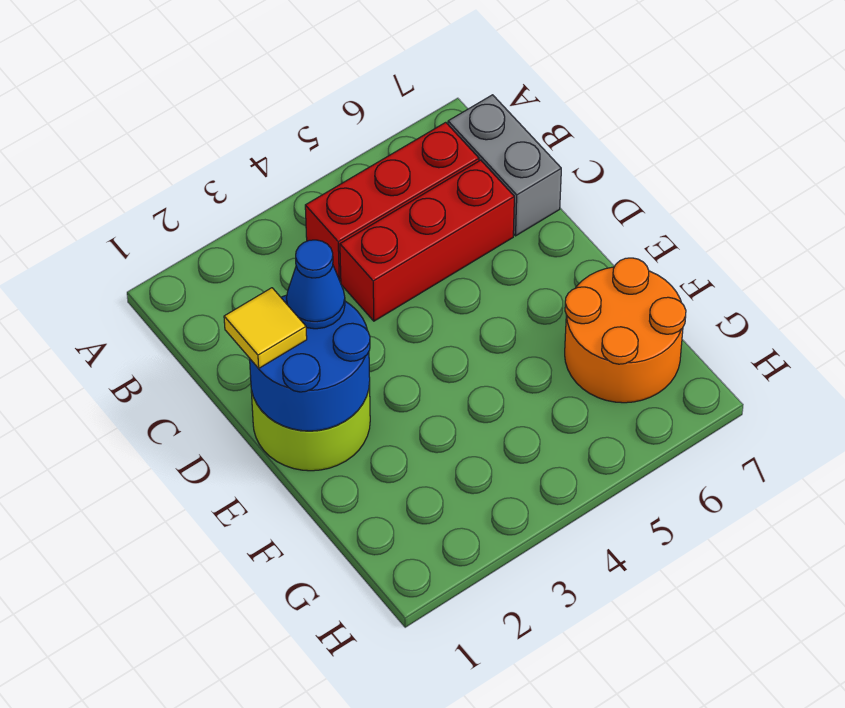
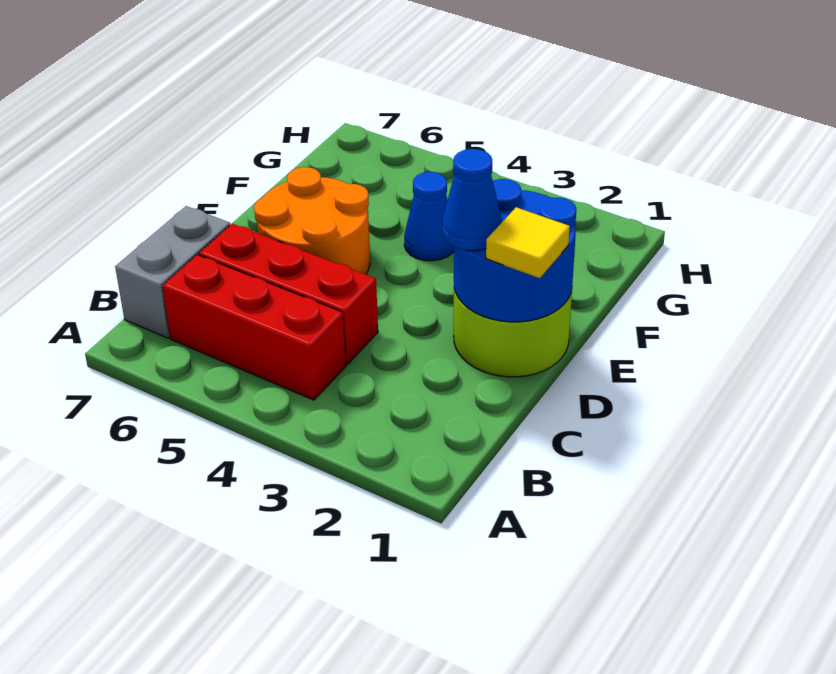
none -> blue 1x1 cone [404,172,454,261]
orange 2x2 round brick [565,258,686,403] -> orange 2x2 round brick moved to [254,167,370,274]

